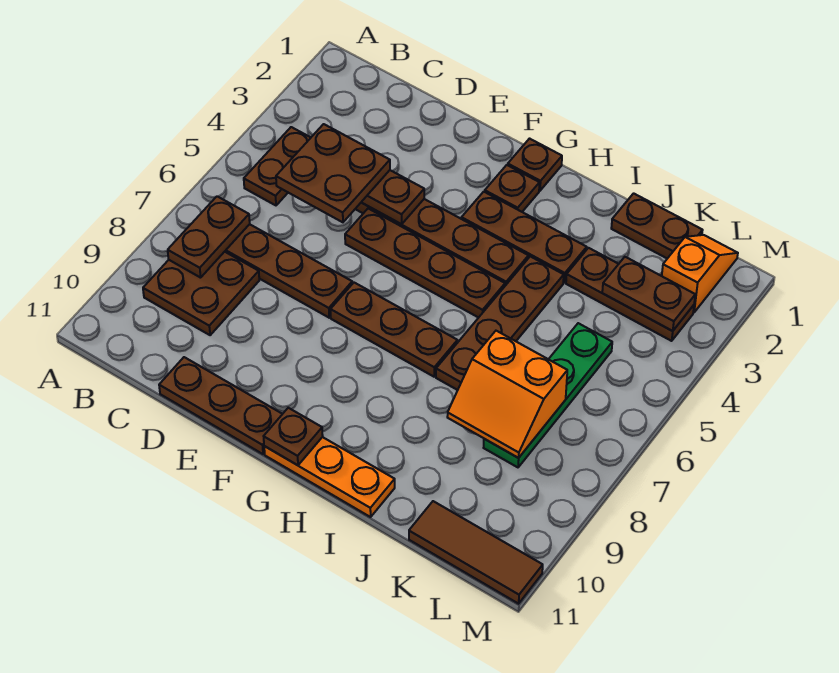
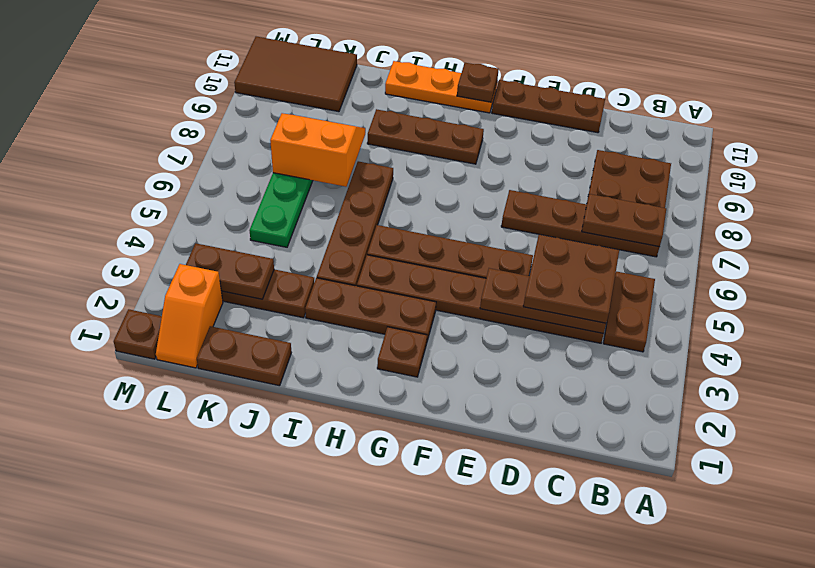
brown 1x2 plate [168,196,250,278] -> brown 1x2 plate turned to [582,194,666,247]
brown 1x3 plate [330,283,457,377] -> brown 1x3 plate moved to [367,109,484,164]
brown 1x1 plate [508,139,562,191] -> brown 1x1 plate moved to [114,309,162,359]
brown 1x3 tile [409,501,543,604] -> brown 2x3 tile [234,37,357,112]

